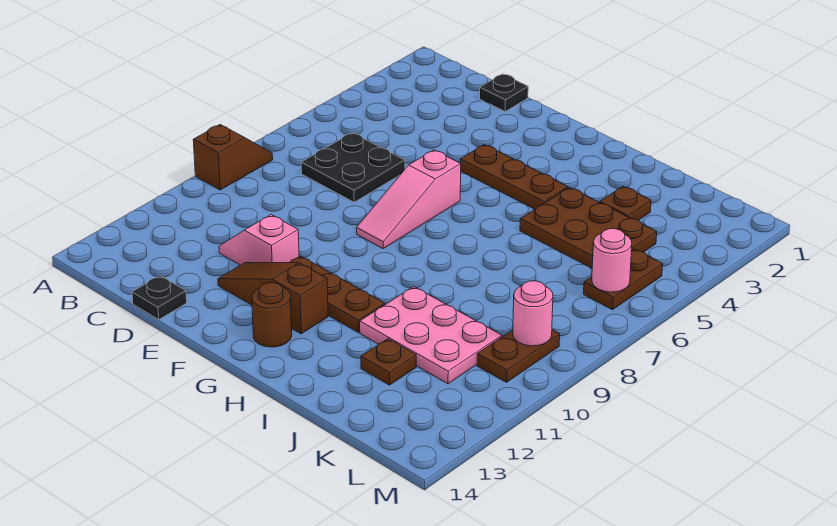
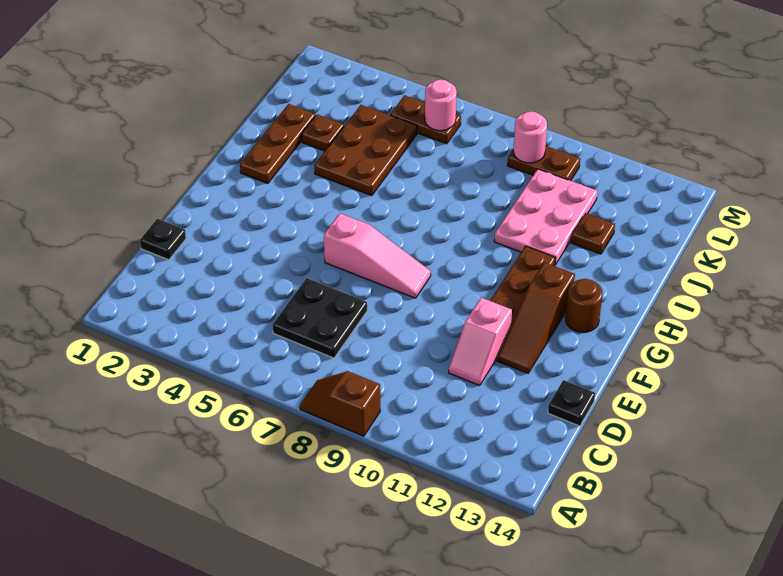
brown 1x3 plate [460,145,568,209] -> brown 1x3 plate moved to [240,104,315,183]

